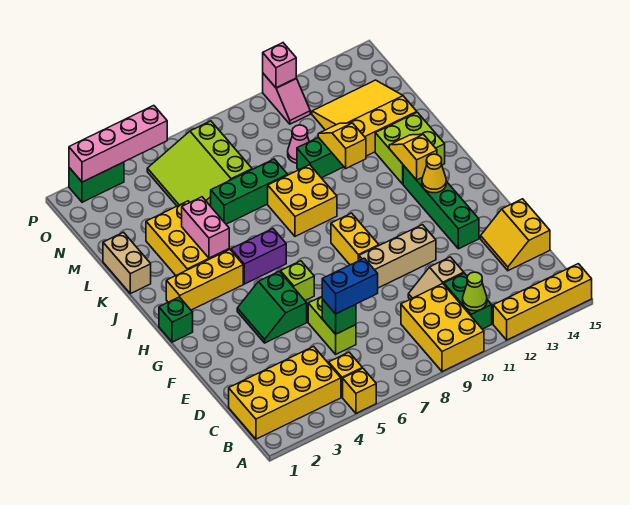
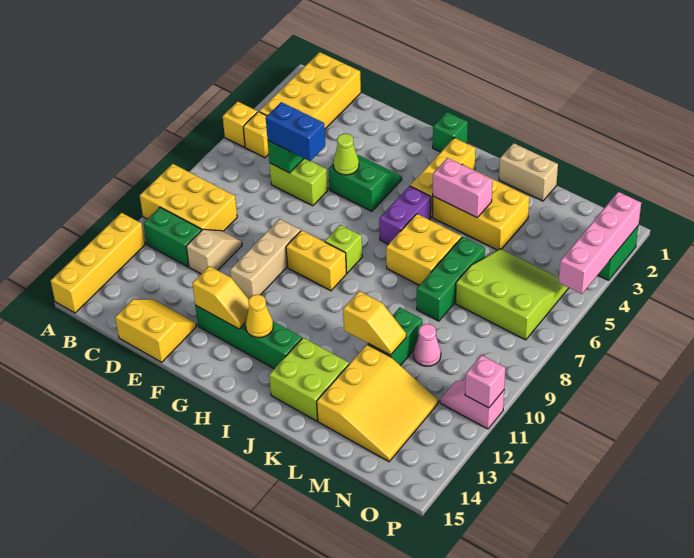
lime 1x1 cone [463,272,487,311] -> lime 1x1 cone moved to [333,134,359,175]
blue 1x2 brick [322,258,378,314] -> blue 1x2 brick turned to [266,102,325,161]
lime 1x1 brick [280,261,314,300] -> lime 1x1 brick moved to [325,225,362,273]
yellow 1x2 slope [389,134,437,180] -> yellow 1x2 slope moved to [192,266,249,329]
yellow 2x2 brick [268,165,337,236] -> yellow 2x2 brick moved to [386,214,462,285]

